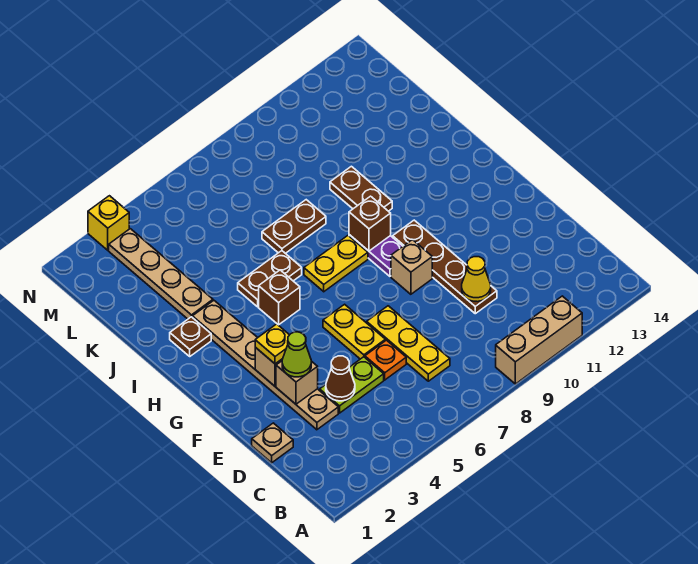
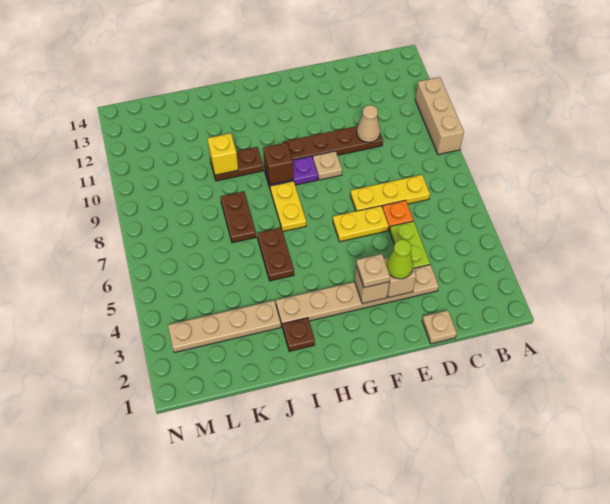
brown 1x1 cone [326,356,355,401] -> none
yellow 1x1 cone [462,257,491,302] -> tan 1x1 cone [357,105,380,142]
yellow 1x1 plate [255,324,289,364] -> tan 1x1 plate [356,254,390,288]
tan 1x1 brick [391,239,432,294] -> tan 1x1 plate [313,151,342,180]
brown 1x1 brick [259,270,300,325] -> none
yellow 1x1 brick [88,196,129,250] -> yellow 1x1 brick moved to [207,133,238,175]

